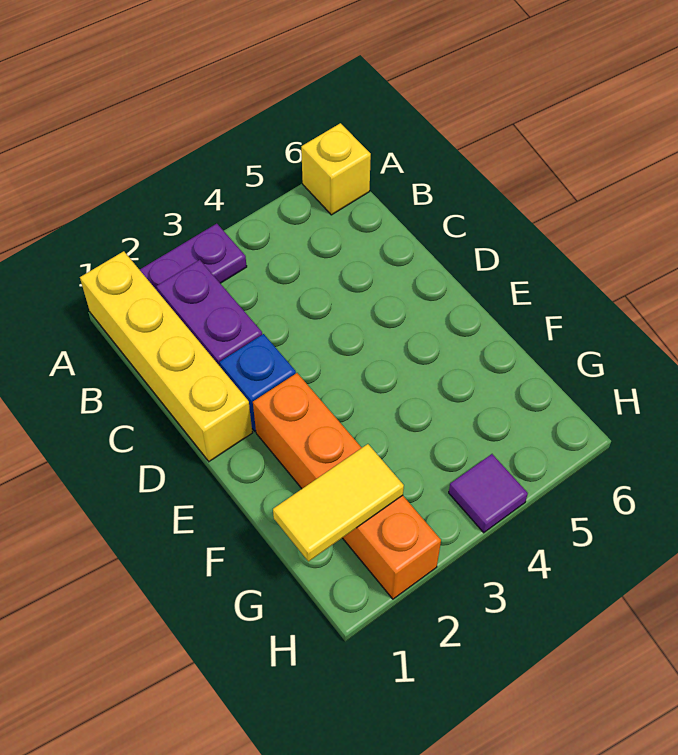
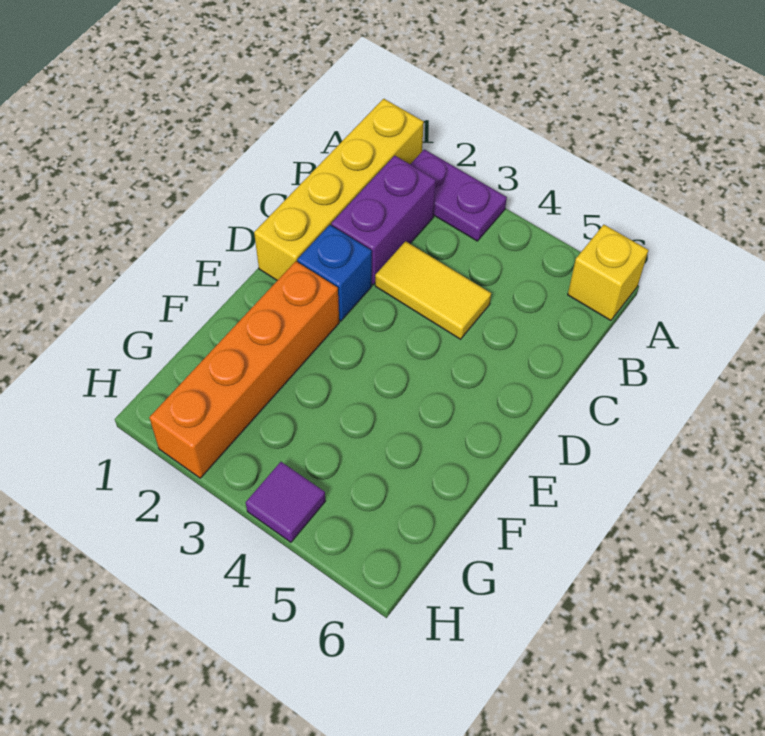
yellow 1x2 tile [273,444,404,561] -> yellow 1x2 tile moved to [375,241,491,339]

